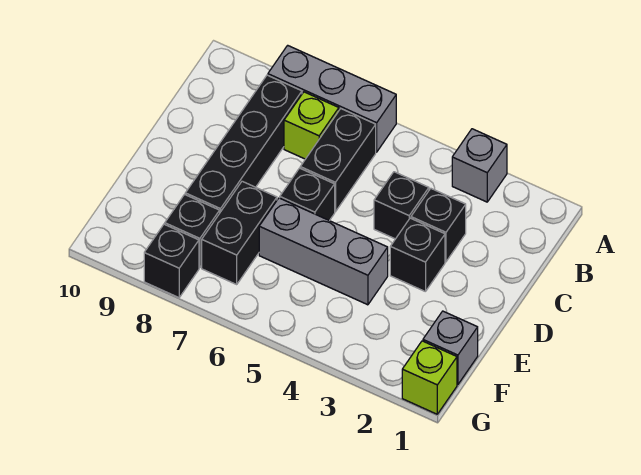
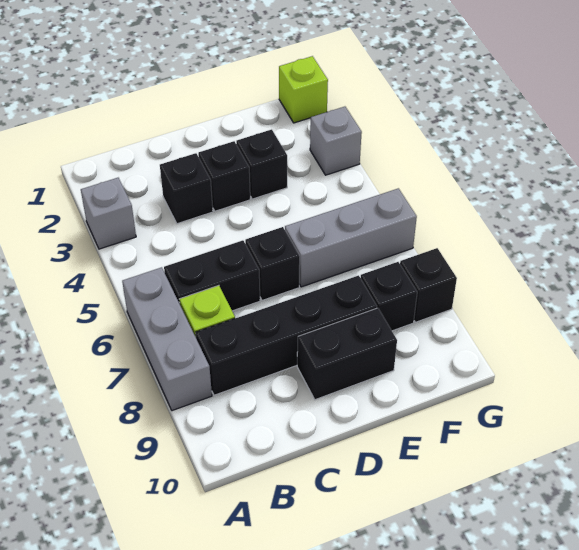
black 1x1 brick [374,172,429,239] -> black 1x1 brick moved to [236,129,287,199]
grey 1x3 brick [259,198,388,305] -> grey 1x3 brick turned to [285,188,417,287]
black 1x2 brick [202,181,277,284] -> black 1x2 brick moved to [297,308,397,400]
grey 1x1 brick [423,311,478,384] -> grey 1x1 brick moved to [310,107,362,175]

